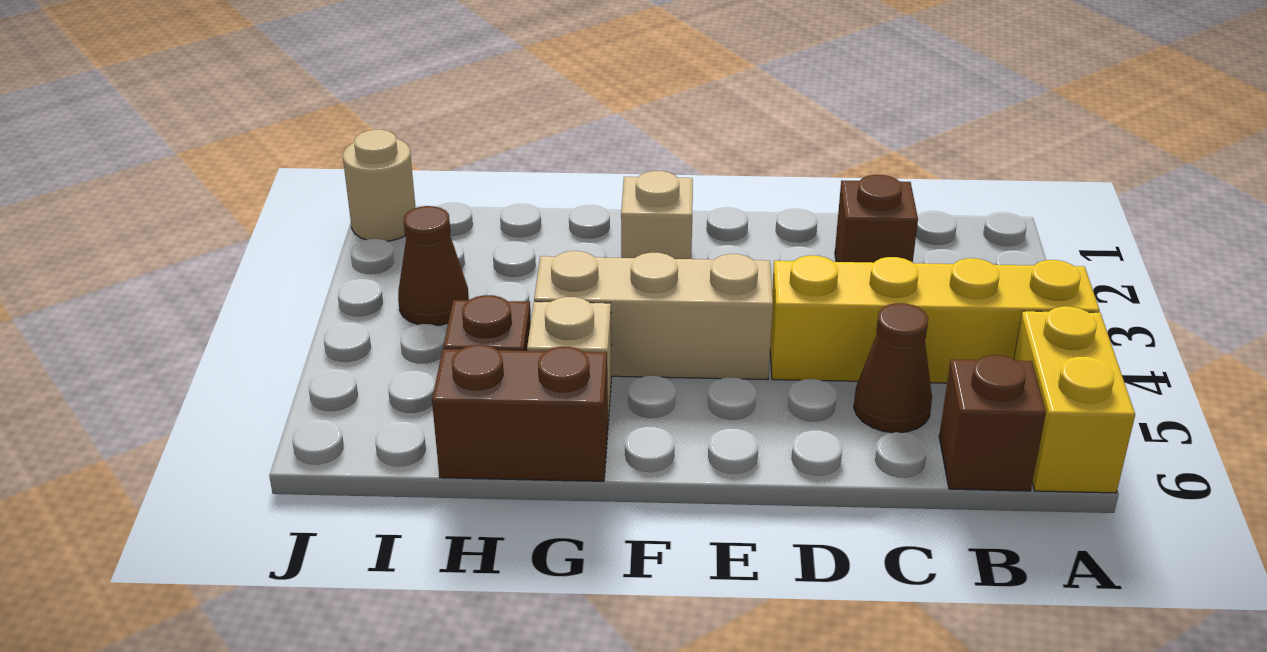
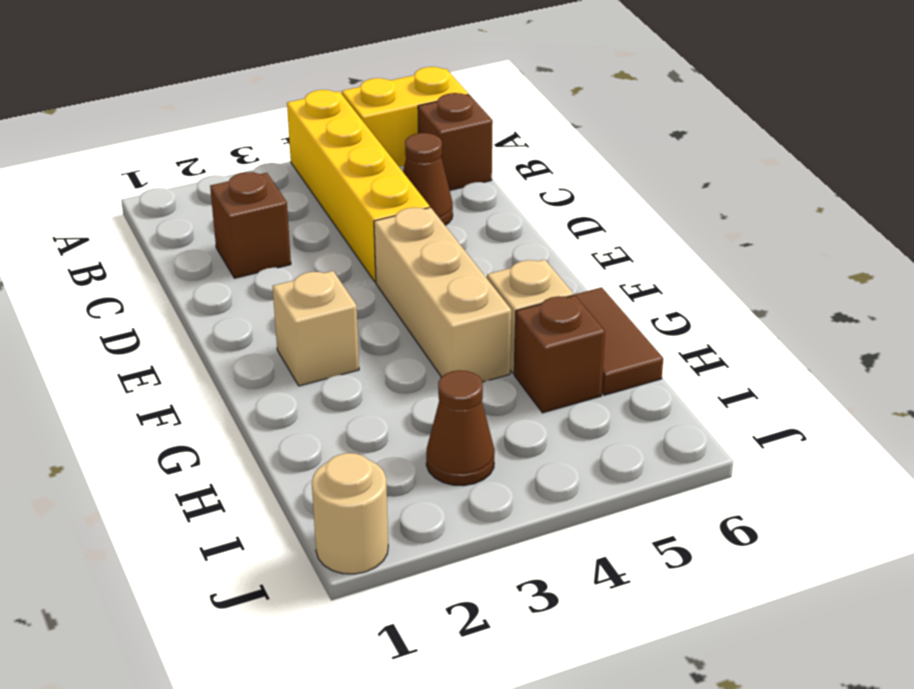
brown 1x2 brick [432,345,608,481] -> brown 1x2 tile [575,287,663,395]

